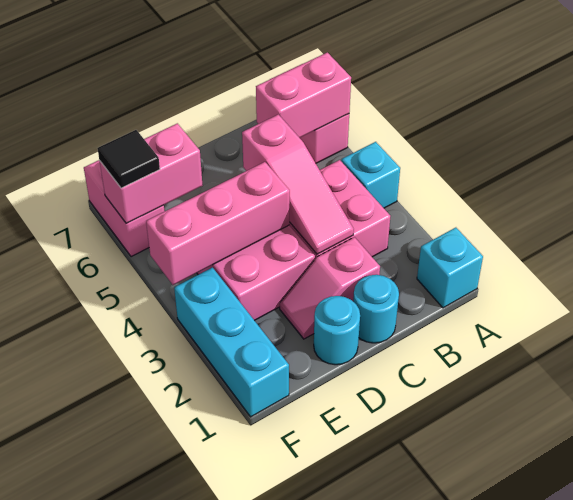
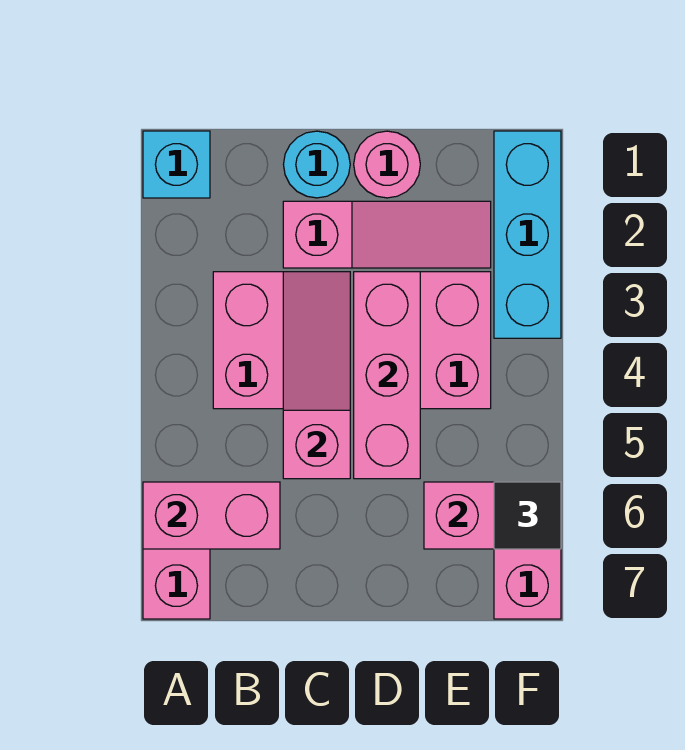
cyan 1x1 brick [341,142,400,208] -> none
pink 1x2 slope [280,237,380,339] -> pink 1x3 slope [283,201,491,268]
cyan 1x1 round brick [314,296,360,365] -> pink 1x1 round brick [354,131,420,198]
pink 1x3 brick [146,162,290,285] -> pink 1x3 brick turned to [354,272,420,479]

